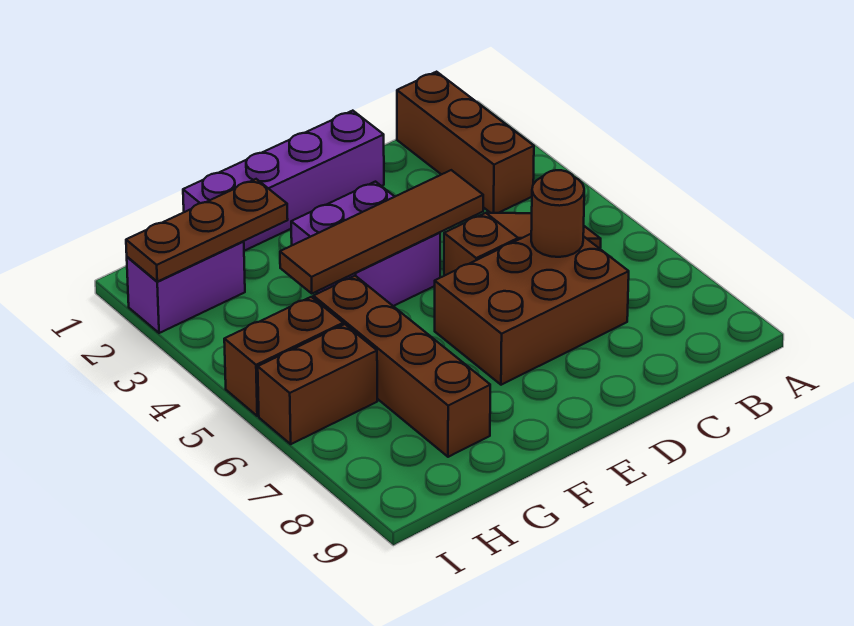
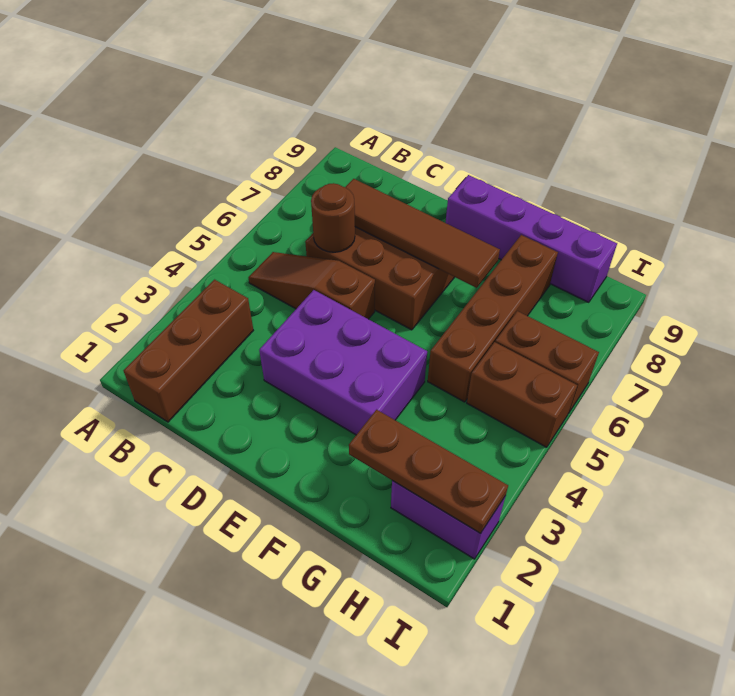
purple 1x4 brick [183,111,384,251] -> purple 1x4 brick moved to [446,175,617,302]
brown 1x4 tile [280,170,483,293] -> brown 1x4 tile moved to [345,179,500,288]
purple 2x2 brick [291,182,440,306] -> purple 2x3 brick [259,290,427,435]

